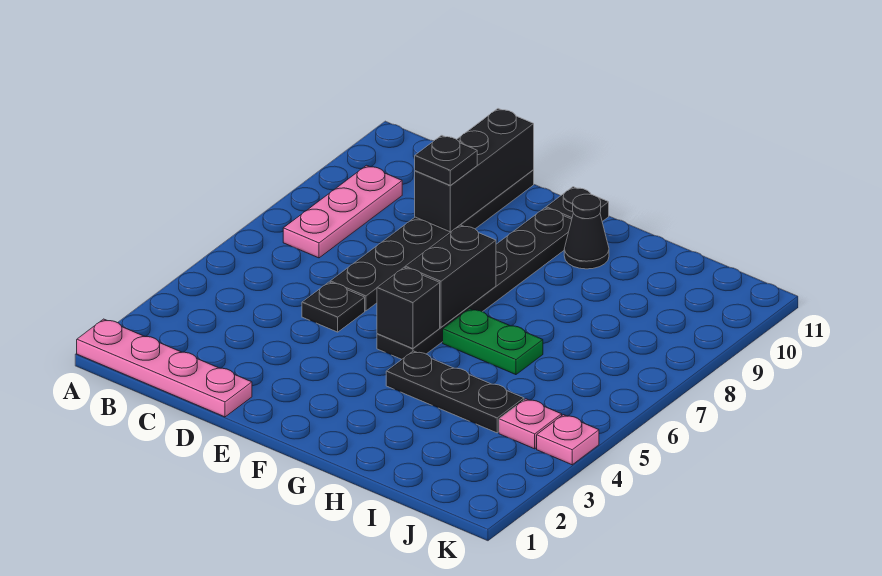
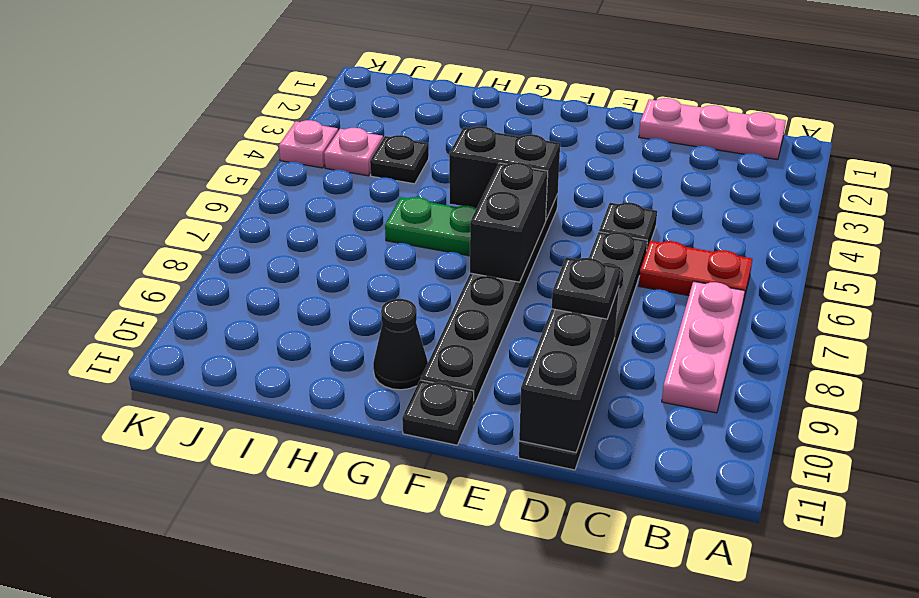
pink 1x4 plate [77,319,252,417] -> pink 1x3 plate [639,98,786,160]
none -> red 1x2 plate [639,241,752,302]
black 1x1 brick [377,268,440,349] -> black 1x2 brick [449,126,560,220]
black 1x3 plate [386,351,524,433] -> black 1x1 plate [370,135,429,184]

